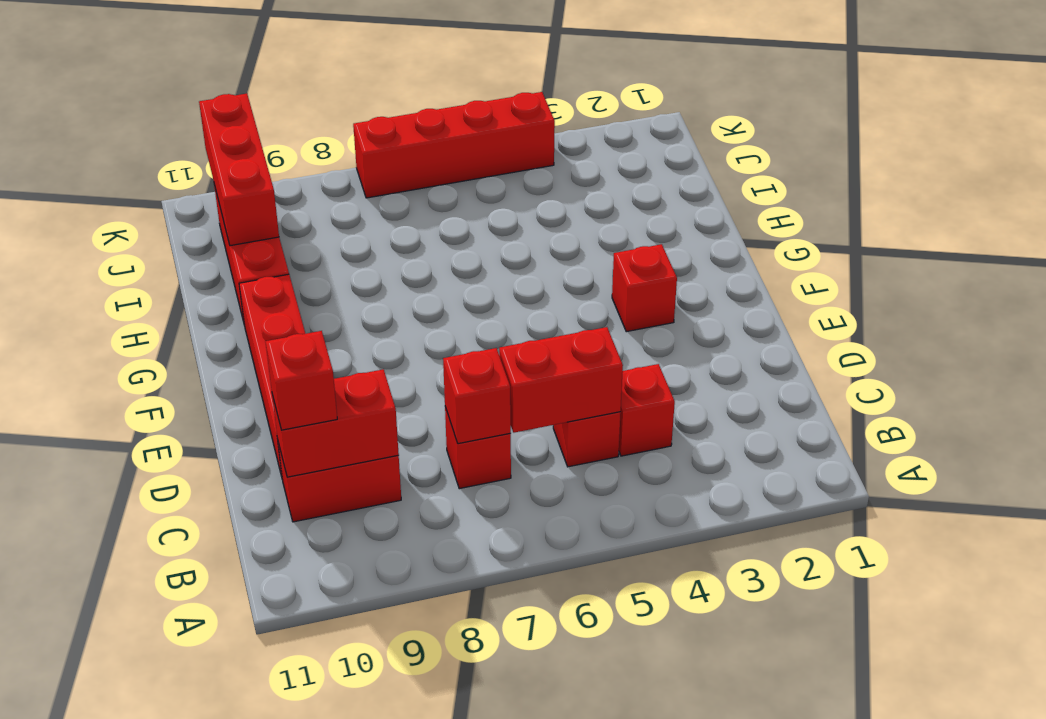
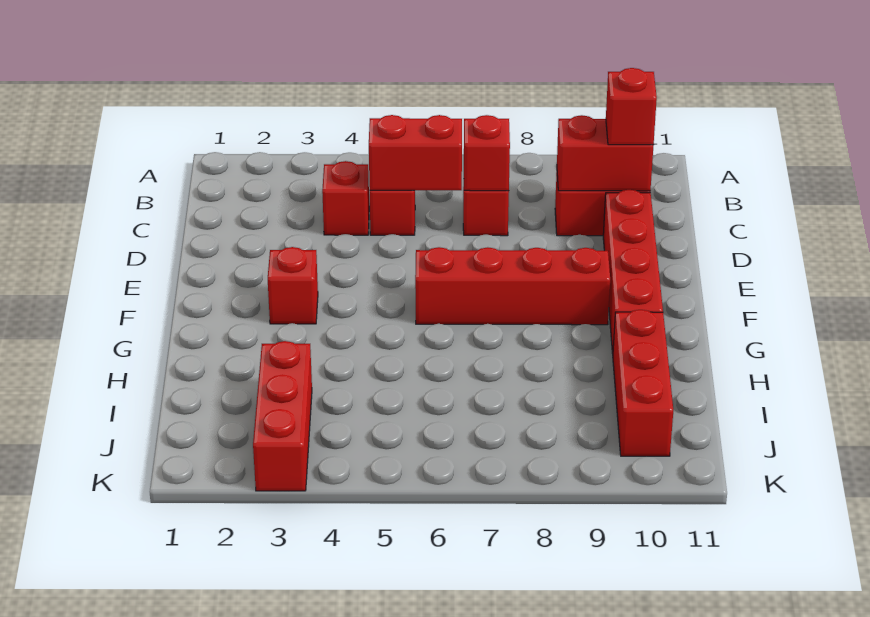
red 1x3 brick [199,94,279,246] -> red 1x3 brick moved to [253,341,312,491]
red 1x4 brick [353,92,555,198] -> red 1x4 brick moved to [415,247,610,325]

